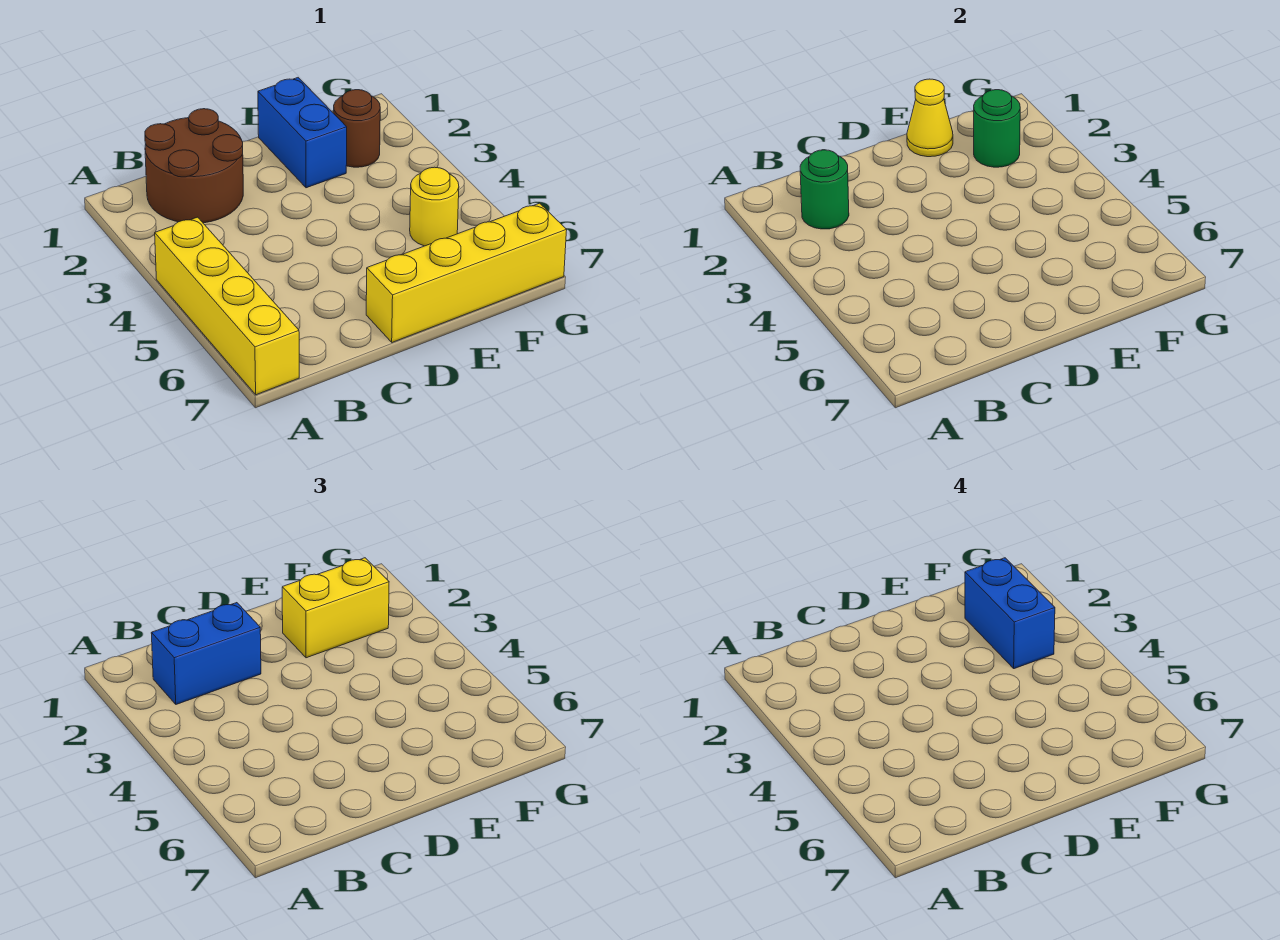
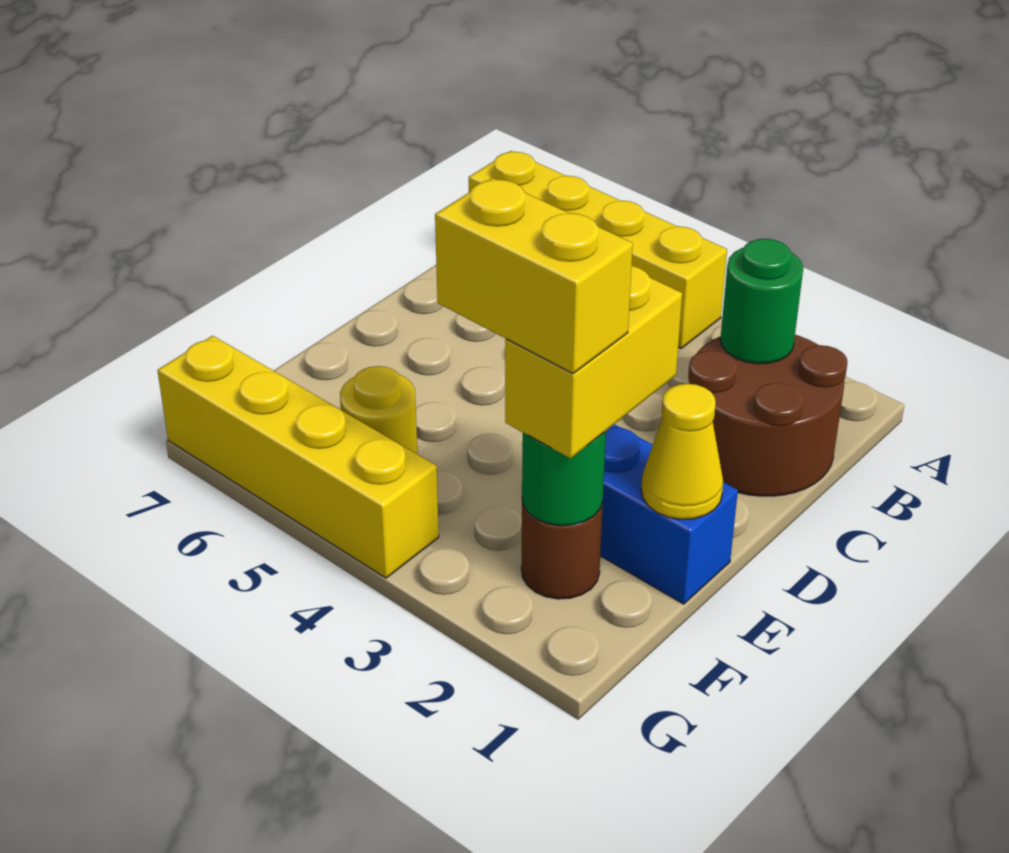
blue 1x2 brick [151,603,261,704] -> none
yellow 1x4 brick [366,203,567,342] -> yellow 1x4 brick turned to [157,336,439,578]
blue 1x2 brick [965,558,1055,669] -> yellow 1x2 brick [435,178,633,373]

